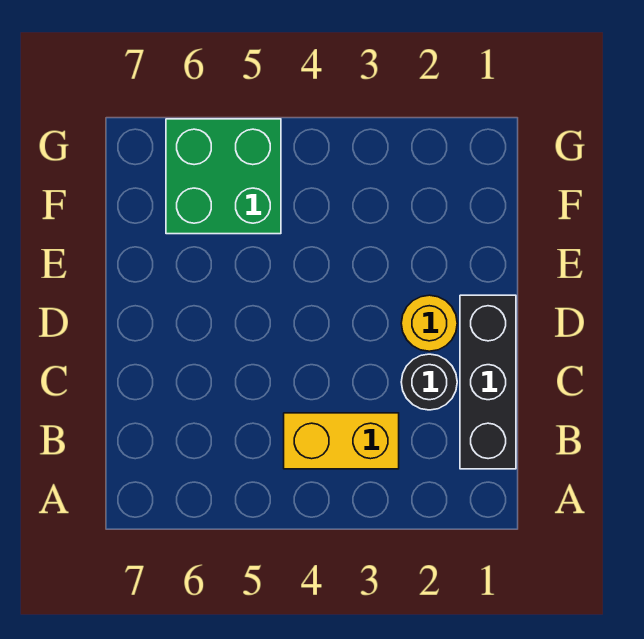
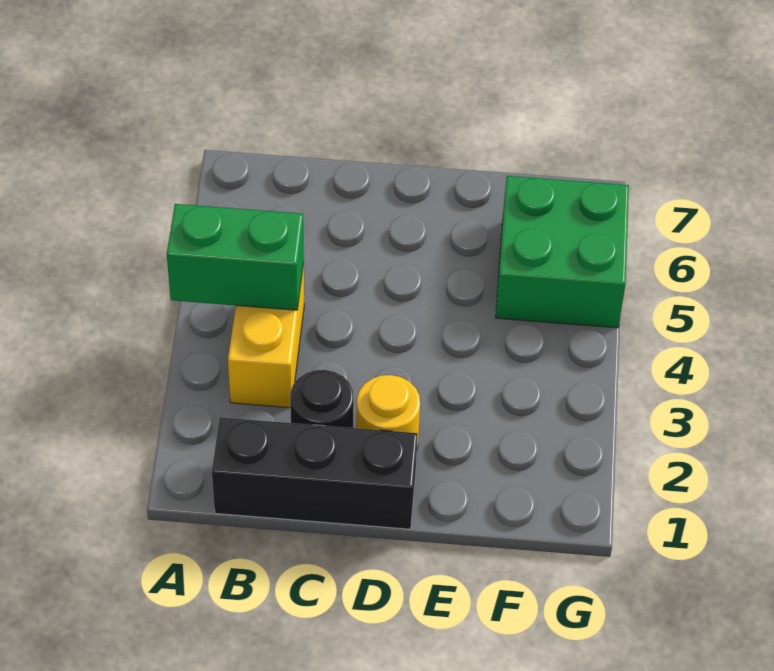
none -> green 1x2 brick [167,204,304,310]

